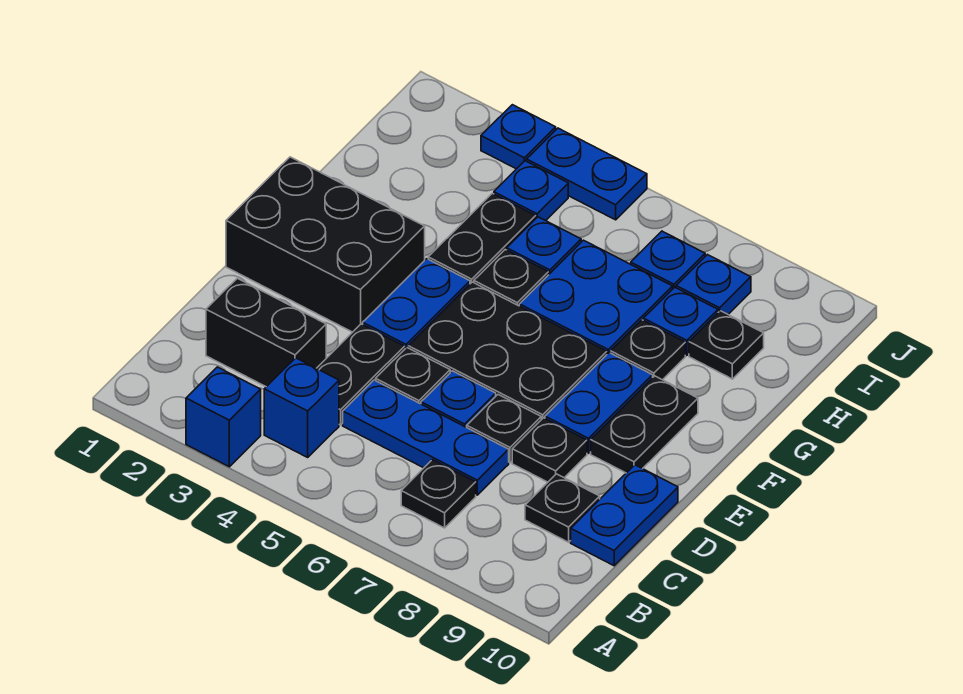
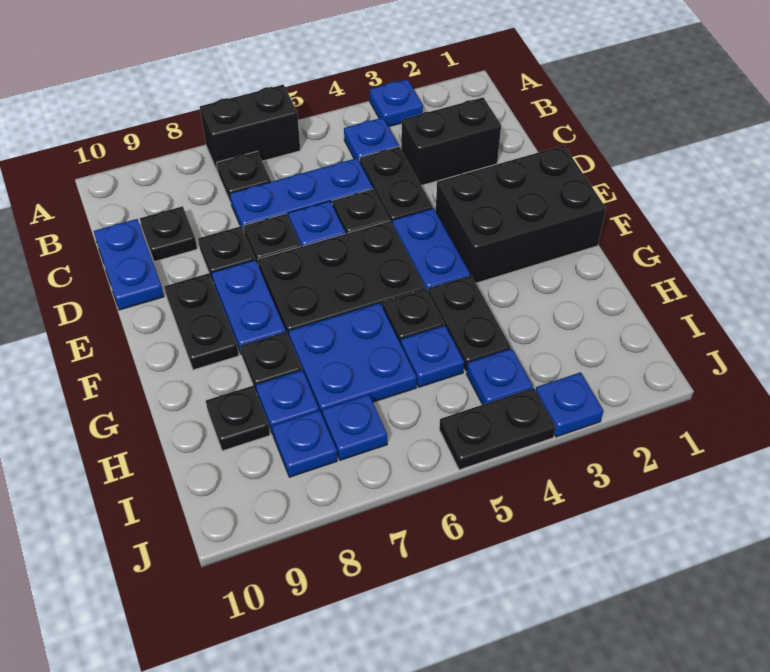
blue 1x1 brick [186,367,261,467] -> blue 1x1 plate [370,79,423,127]
none -> black 1x2 brick [200,85,300,172]
blue 1x1 brick [264,358,339,457] -> blue 1x1 plate [344,118,399,162]
blue 1x2 plate [527,128,647,220] -> black 1x2 plate [439,388,556,470]

